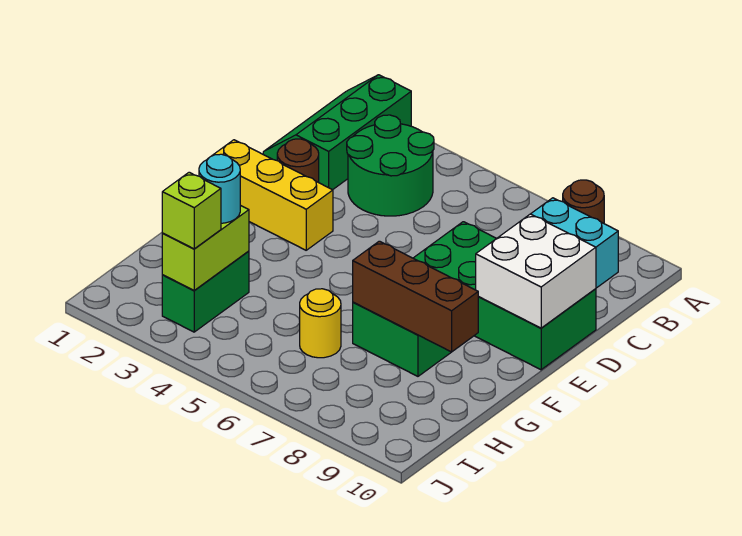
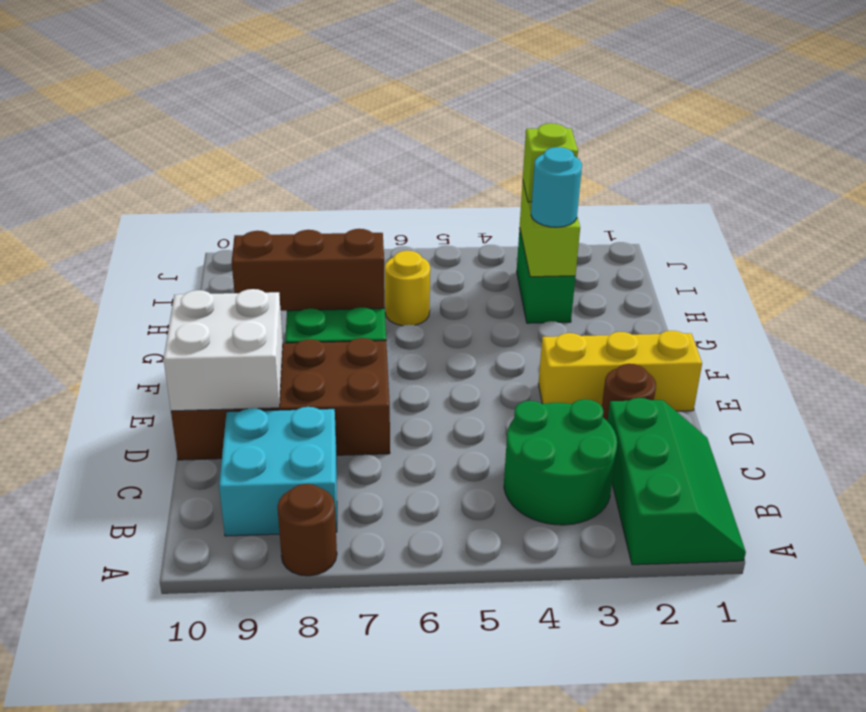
green 2x4 brick [413,222,596,370] -> brown 2x4 brick [171,338,390,460]

